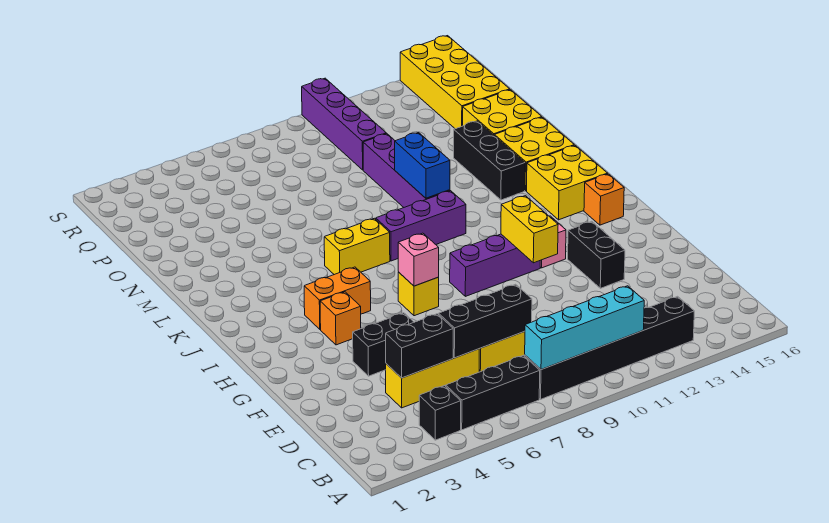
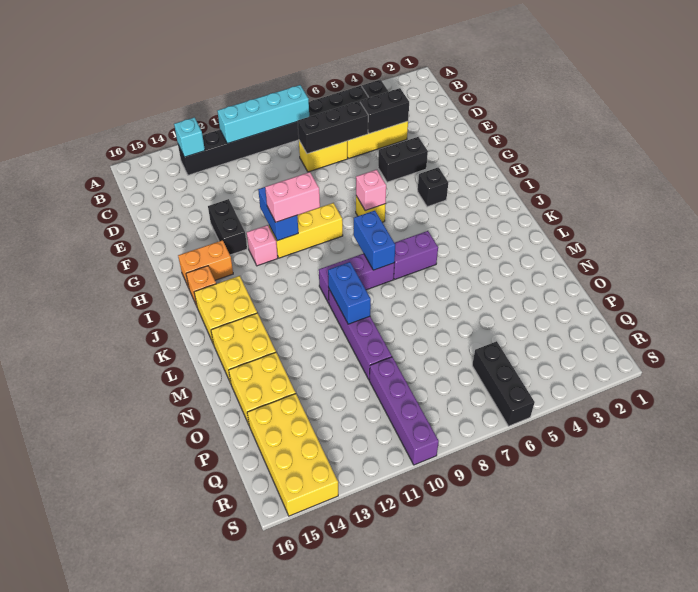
none -> cyan 1x1 brick [174,117,205,157]
yellow 1x2 brick [501,196,558,263] -> blue 1x2 brick [258,187,298,241]
orange 1x1 brick [320,292,361,345] -> black 1x1 brick [418,167,448,207]
purple 1x3 brick [450,234,540,296] -> yellow 1x3 brick [269,203,343,258]
none -> pink 1x2 brick [265,172,320,222]
orange 1x2 brick [304,267,371,329] -> orange 1x2 brick moved to [178,240,233,288]
none -> blue 1x2 brick [354,211,395,270]
yellow 1x2 brick [324,218,390,275] -> purple 1x2 brick [394,231,438,279]
black 1x3 brick [454,121,525,200] -> black 1x3 brick moved to [472,341,535,426]

